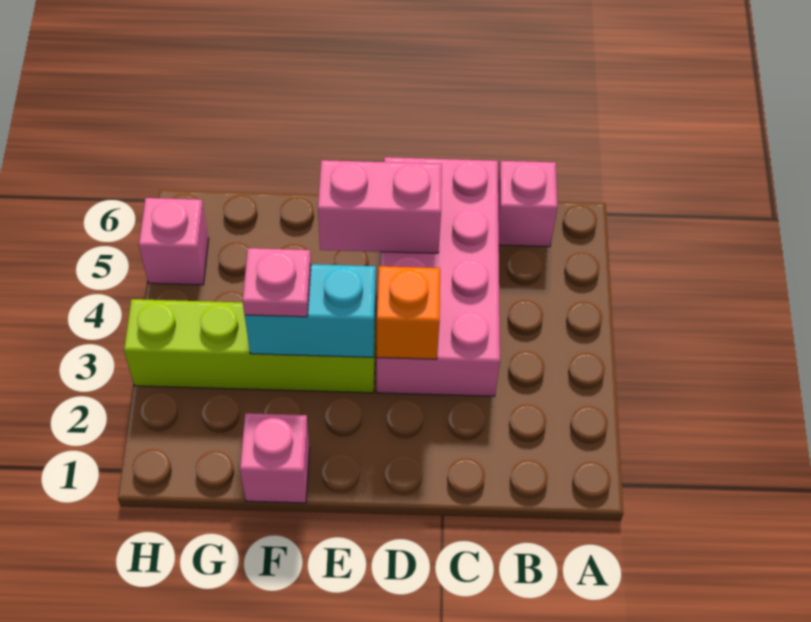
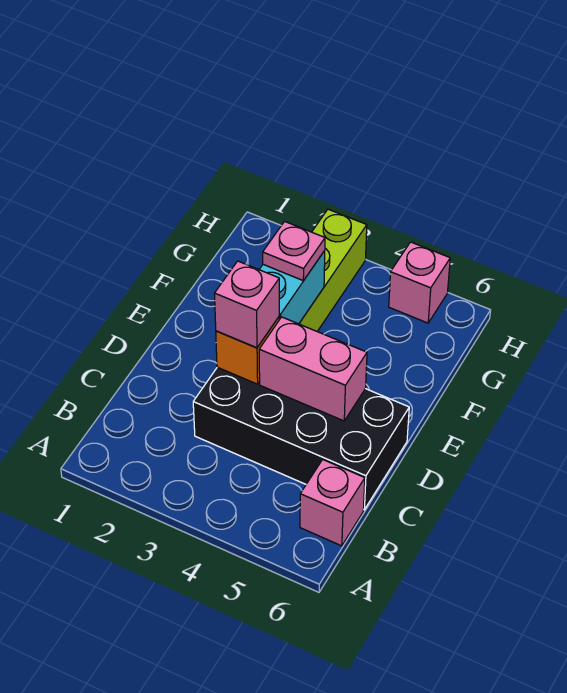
pink 2x4 brick [377,157,500,396] -> black 2x4 brick [193,367,409,510]
pink 1x2 brick [318,160,442,253] -> pink 1x2 brick turned to [259,317,367,421]
pink 1x1 brick [240,413,310,503] -> pink 1x1 brick moved to [215,261,279,348]

